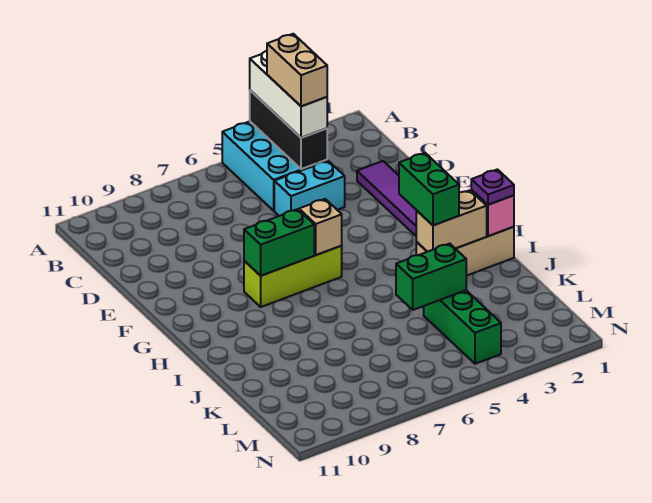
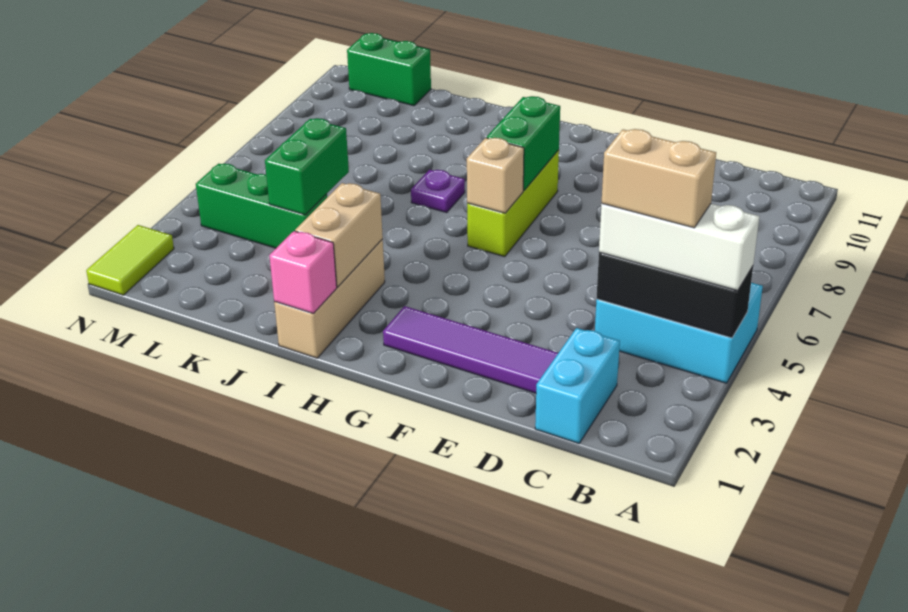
cyan 1x2 brick [274,161,345,216] -> cyan 1x2 brick moved to [535,328,620,443]
green 1x2 brick [399,153,459,225] -> green 1x2 brick moved to [347,33,431,106]
purple 1x1 plate [471,169,514,205] -> purple 1x1 plate moved to [411,170,465,212]
none -> lime 1x2 tile [86,225,174,295]

